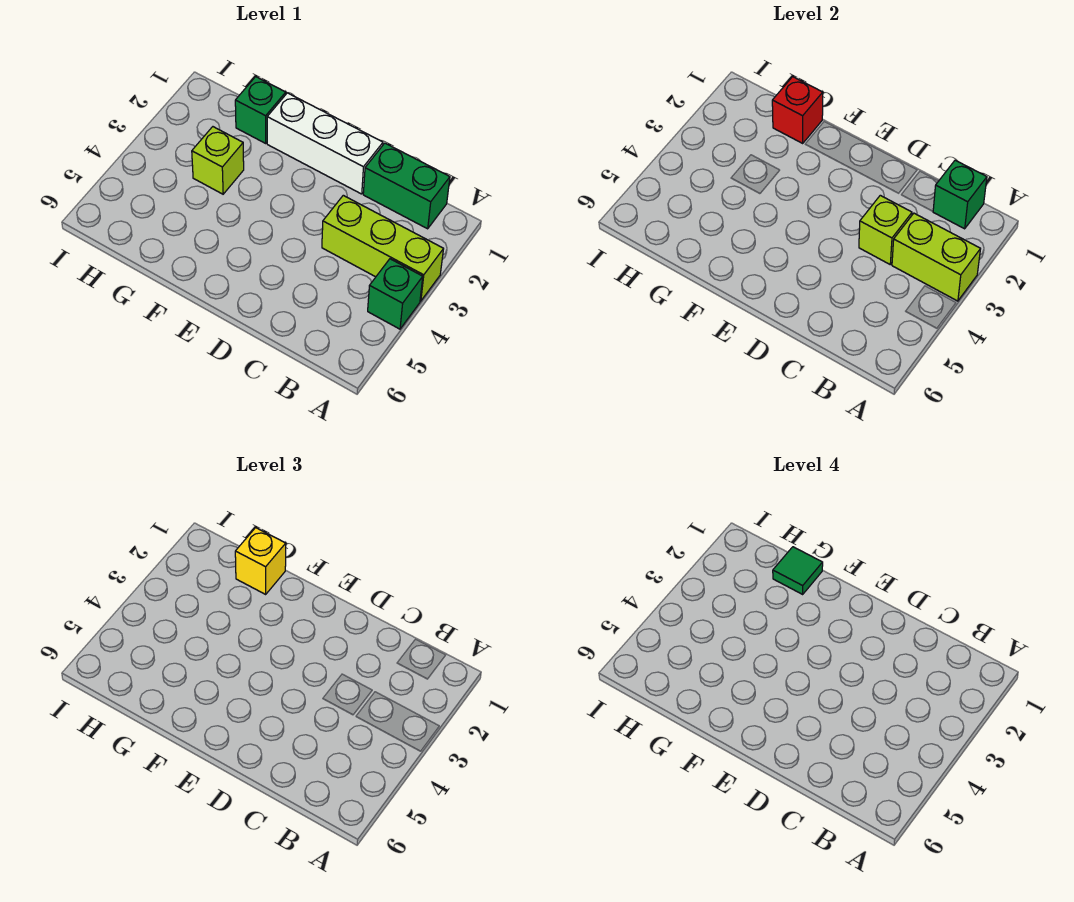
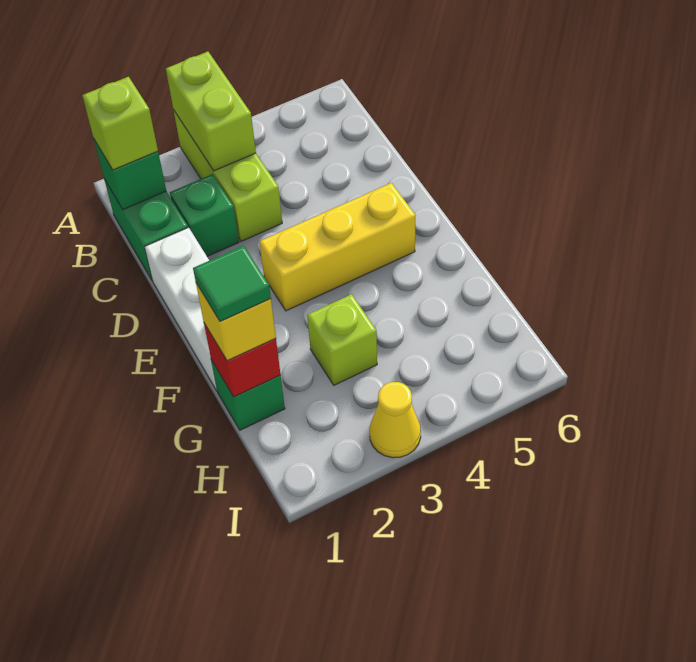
green 1x1 brick [368,259,423,329] -> green 1x1 brick moved to [170,174,239,256]
lime 1x1 brick [859,195,912,264] -> lime 1x1 brick moved to [82,77,158,170]
none -> yellow 1x3 brick [259,183,416,311]
none -> yellow 1x1 cone [369,382,421,458]

